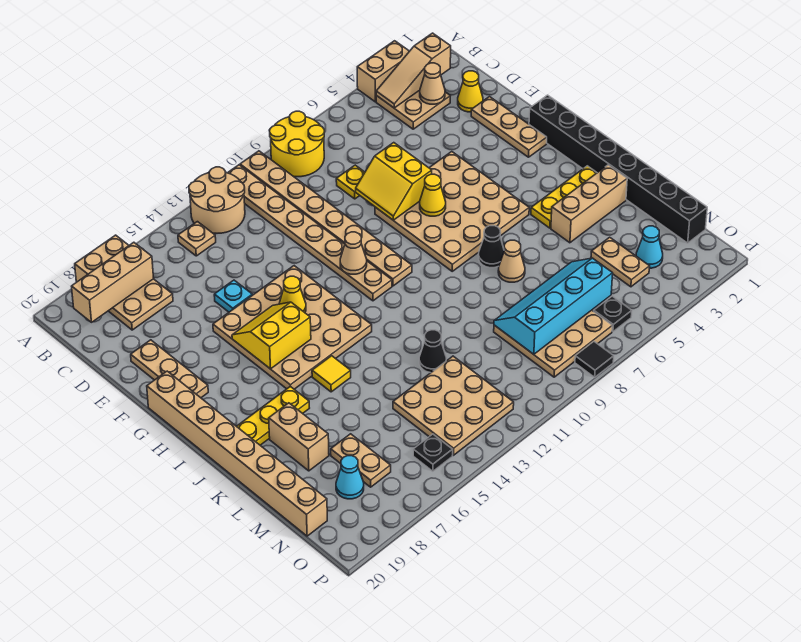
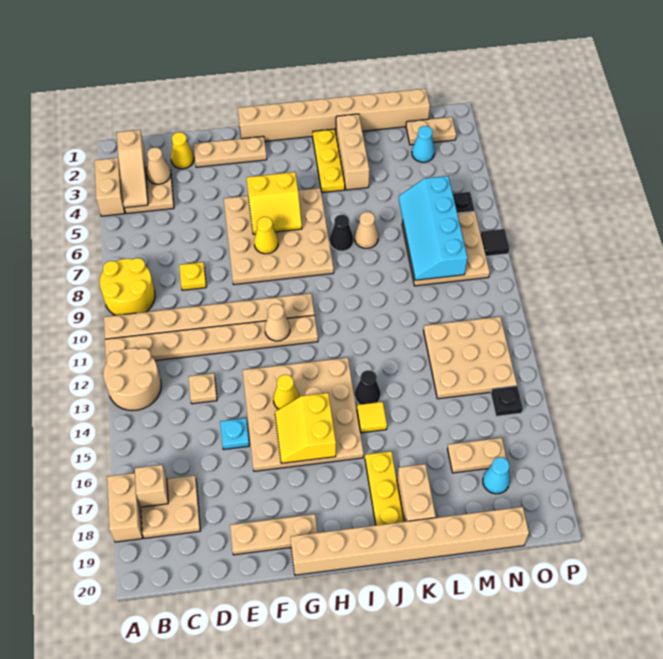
tan 1x1 plate [178,222,216,256] -> tan 1x1 plate moved to [188,373,217,404]
tan 1x3 brick [72,242,154,322] -> tan 1x1 brick [135,465,168,507]
yellow 2x2 slope [356,143,432,220] -> yellow 2x2 slope moved to [246,172,302,234]
black 1x8 brick [529,95,707,243] -> tan 1x8 brick [238,89,430,141]
tan 1x2 brick [269,403,329,471] -> tan 1x2 brick turned to [397,464,436,522]
black 1x1 cone [419,330,446,373] -> black 1x1 cone moved to [355,370,381,404]
tan 1x2 plate [591,237,650,287] -> tan 1x2 plate moved to [406,117,456,145]

